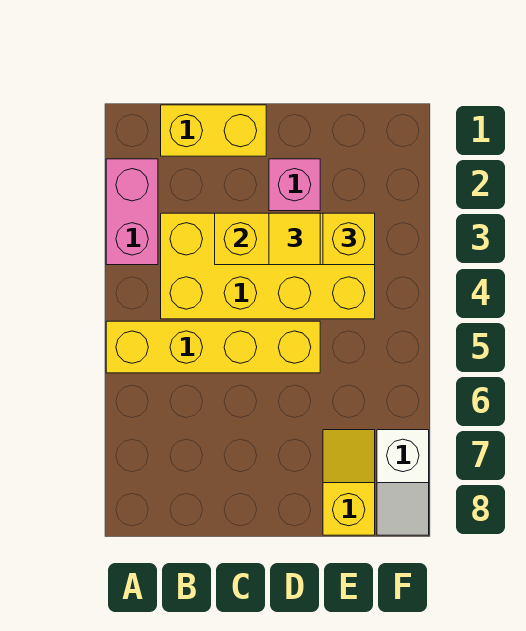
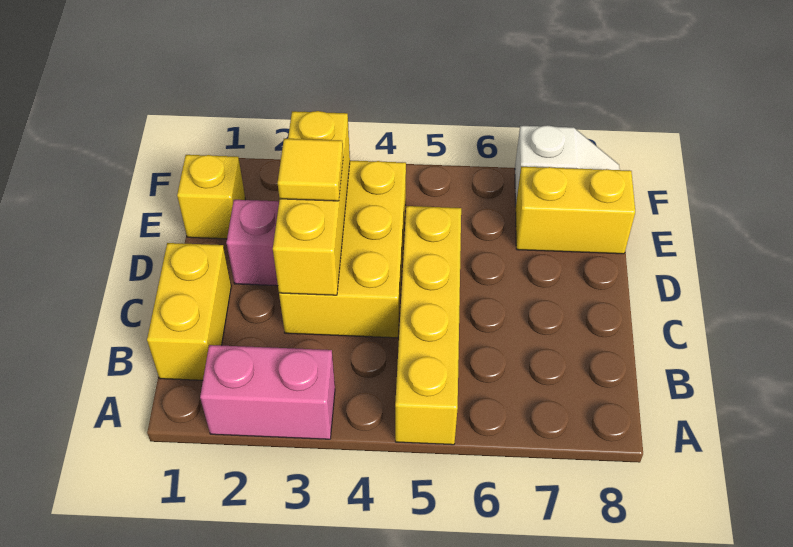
yellow 2x4 brick [161,213,375,319] -> yellow 2x3 brick [279,161,406,338]
yellow 1x1 brick [323,213,375,265] -> yellow 1x1 brick moved to [177,155,245,239]
yellow 1x2 slope [323,430,375,535] -> yellow 1x2 brick [516,167,635,254]

